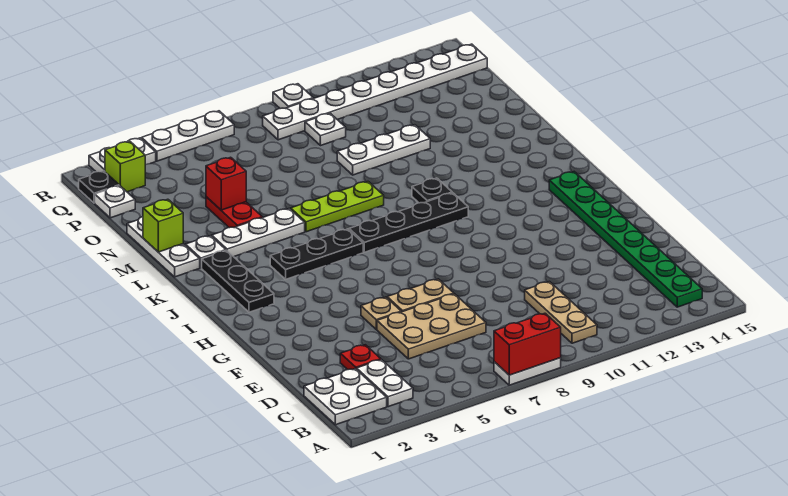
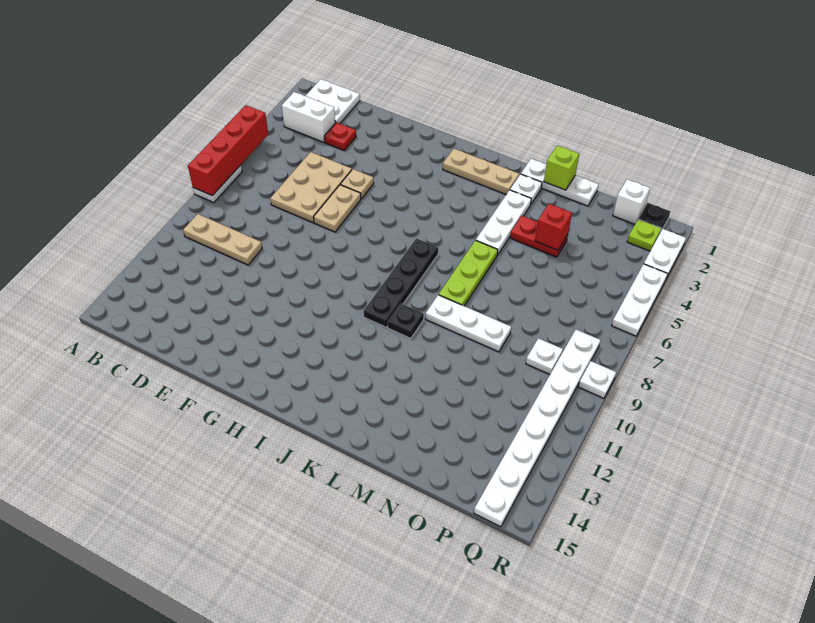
red 1x2 brick [494,313,561,375] -> red 1x4 brick [188,105,268,196]
white 1x2 plate [357,360,413,407] -> white 1x2 brick [282,92,335,142]
green 1x8 plate [549,172,702,307] -> none
black 1x3 plate [202,250,274,312] -> tan 1x3 plate [443,149,519,194]
black 1x3 plate [270,229,363,279] -> none
white 1x3 plate [337,125,430,175] -> white 1x3 plate turned to [425,295,511,352]
white 1x1 plate [95,186,135,218] -> white 1x1 brick [613,179,650,224]
lime 1x1 brick [105,141,145,192] -> lime 1x1 plate [627,219,661,251]

